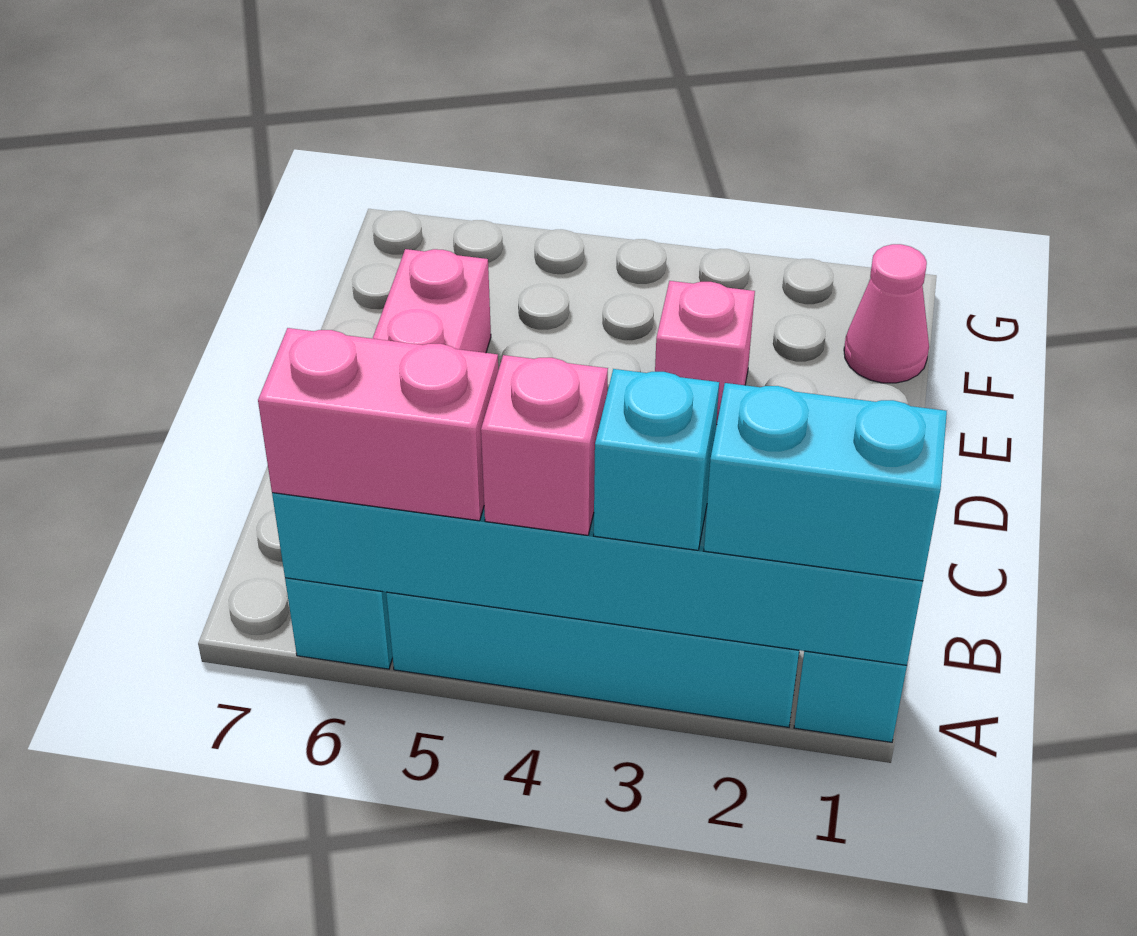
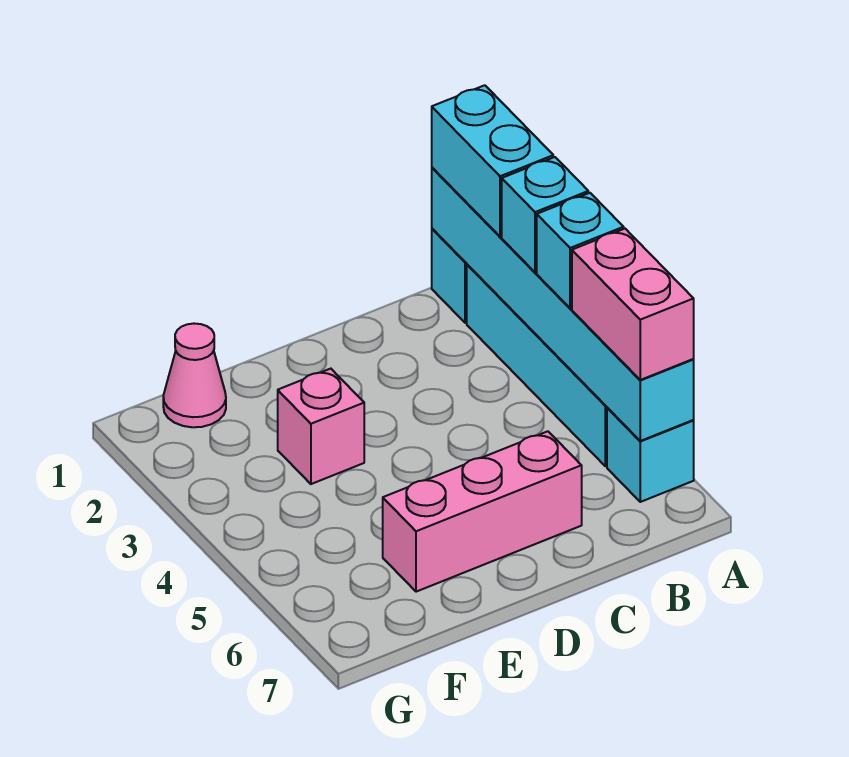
pink 1x1 brick [481,355,608,535] -> cyan 1x1 brick [537,193,624,308]

